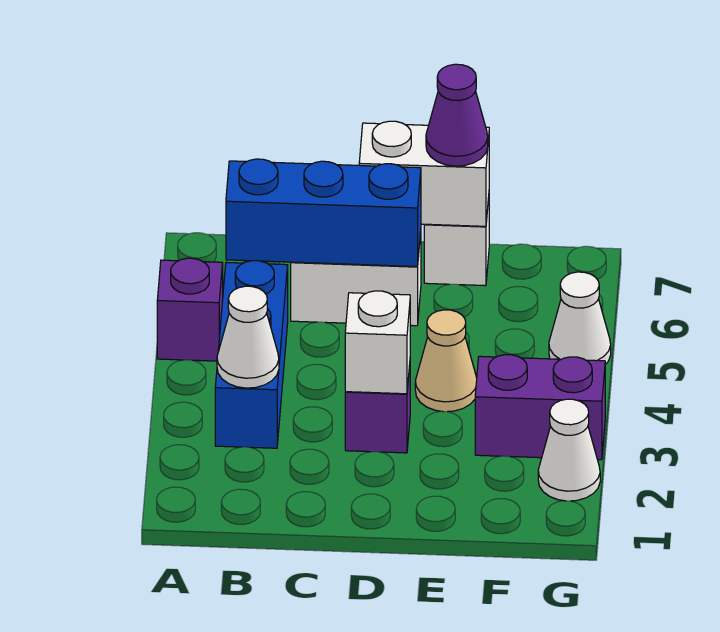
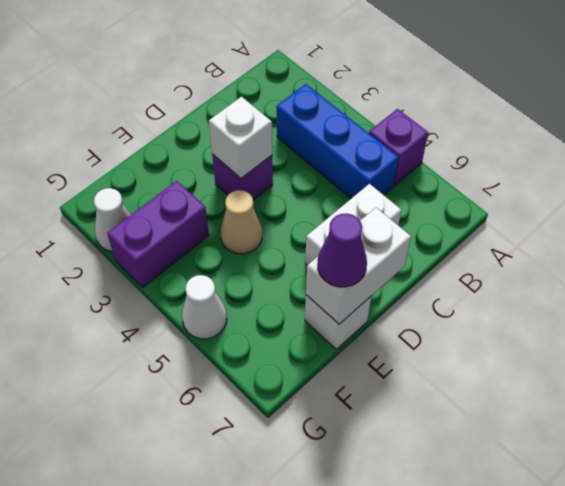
white 1x1 cone [217,286,279,388] -> none
blue 1x3 brick [226,159,421,267] -> none

